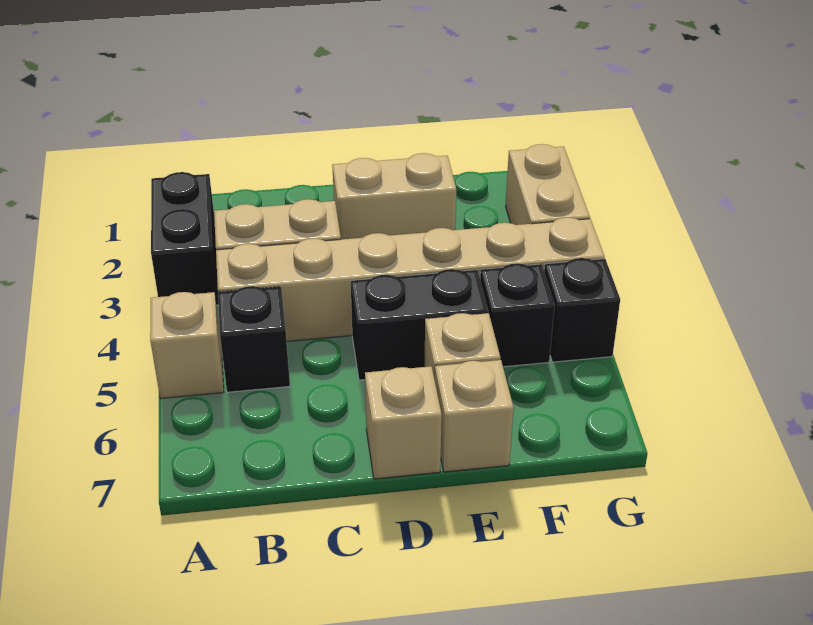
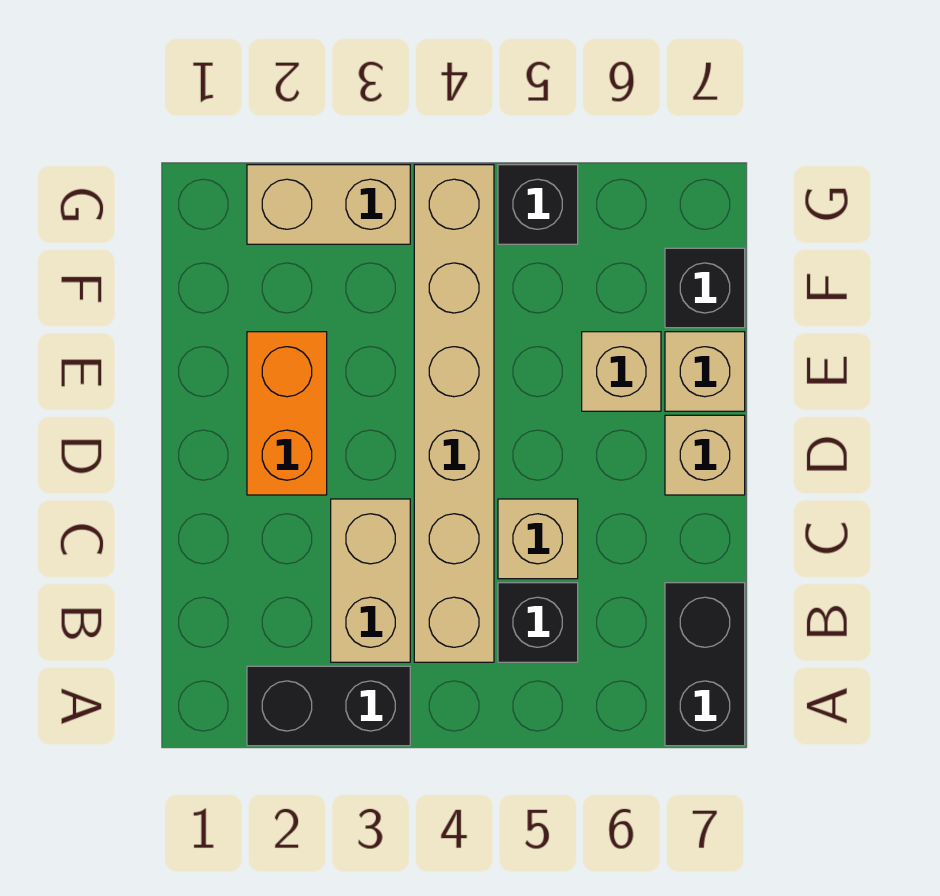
tan 1x1 brick [150,292,224,399] -> tan 1x1 brick moved to [498,499,578,579]
tan 1x2 brick [332,153,457,239] -> orange 1x2 brick [247,332,327,495]
black 1x2 brick [351,269,488,380] -> black 1x2 brick moved to [665,583,745,746]
black 1x1 brick [480,263,555,367] -> black 1x1 brick moved to [665,248,745,328]

